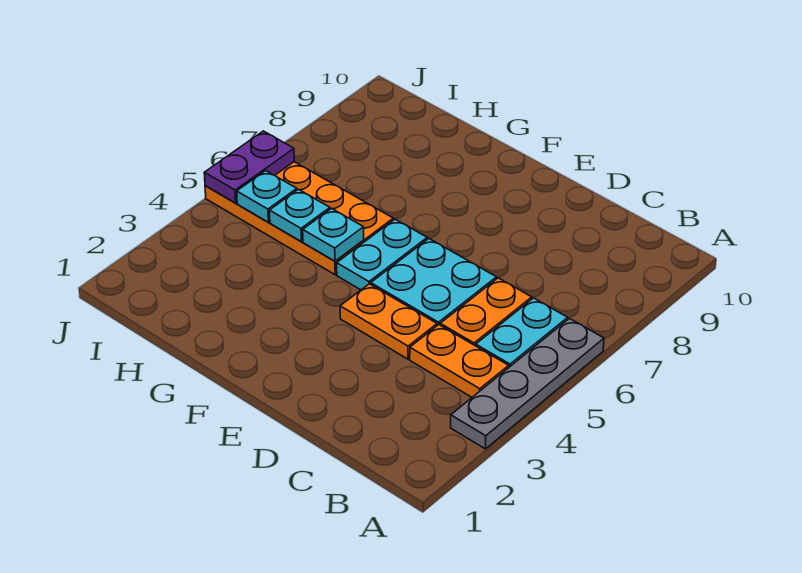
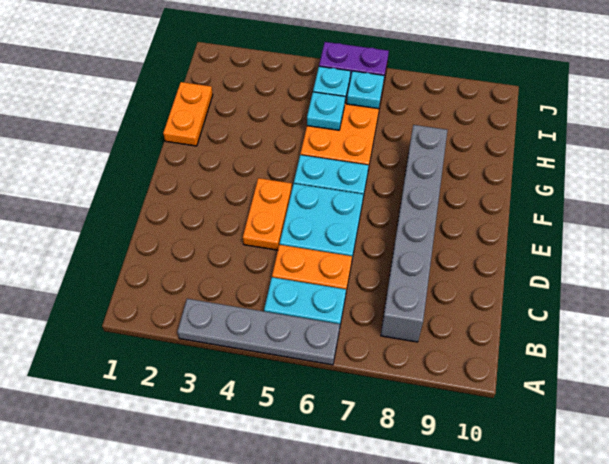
orange 1x2 plate [410,325,509,397] -> orange 1x2 plate moved to [163,82,213,146]
none -> grey 1x6 brick [381,125,447,342]
cyan 1x1 plate [303,208,364,261] -> cyan 1x1 plate moved to [347,71,384,109]

